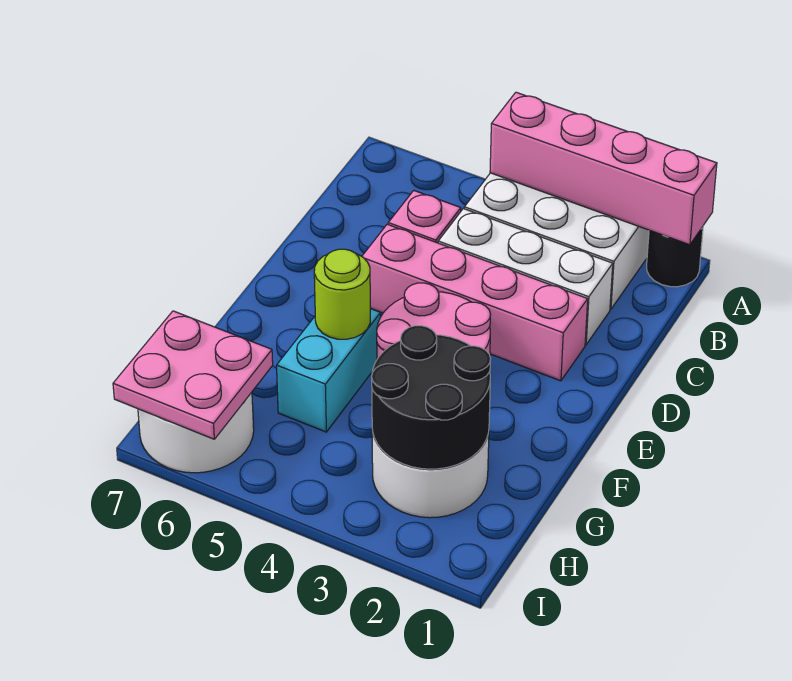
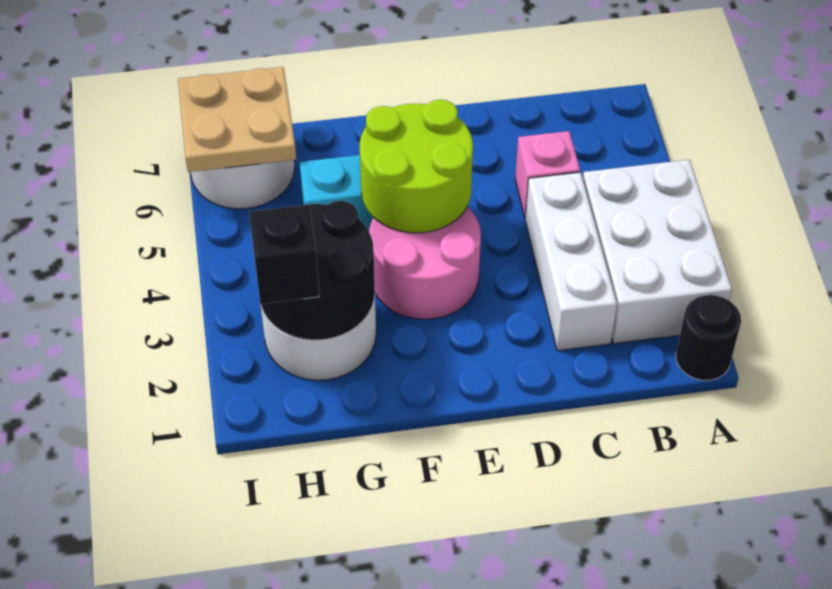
pink 1x4 brick [490,92,717,245] -> none
pink 1x4 brick [362,224,588,381] -> none
lime 1x1 round brick [314,249,370,339] -> lime 2x2 round brick [359,100,473,233]
none -> black 1x1 brick [249,204,319,304]
pink 2x2 plate [113,311,273,439] -> tan 2x2 plate [178,67,296,172]

